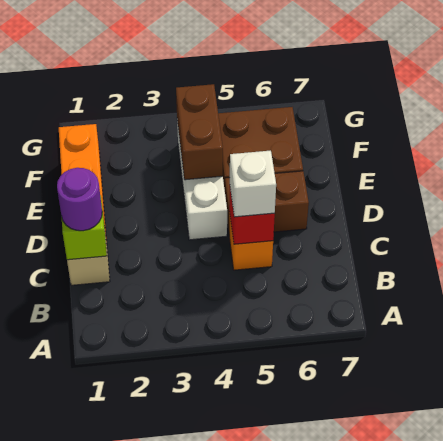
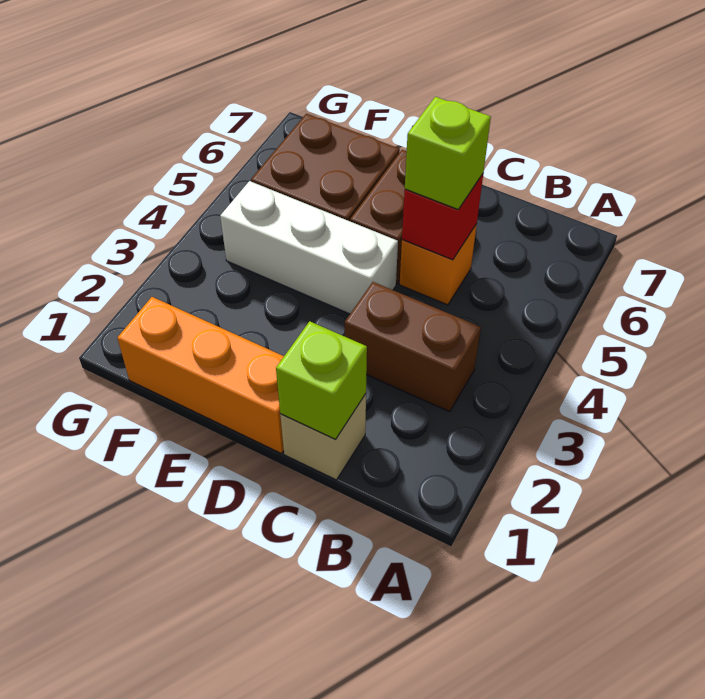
purple 1x1 round brick [57,168,102,231] -> none
white 1x1 brick [230,151,276,217] -> lime 1x1 brick [405,97,491,209]
brown 1x2 brick [176,84,223,180] -> brown 1x2 brick moved to [345,282,481,412]

